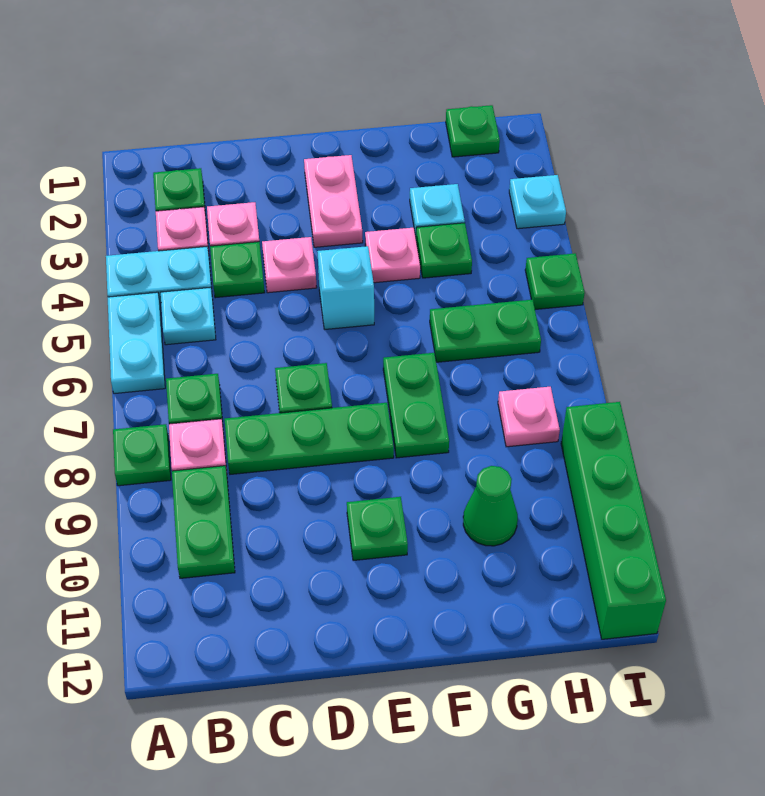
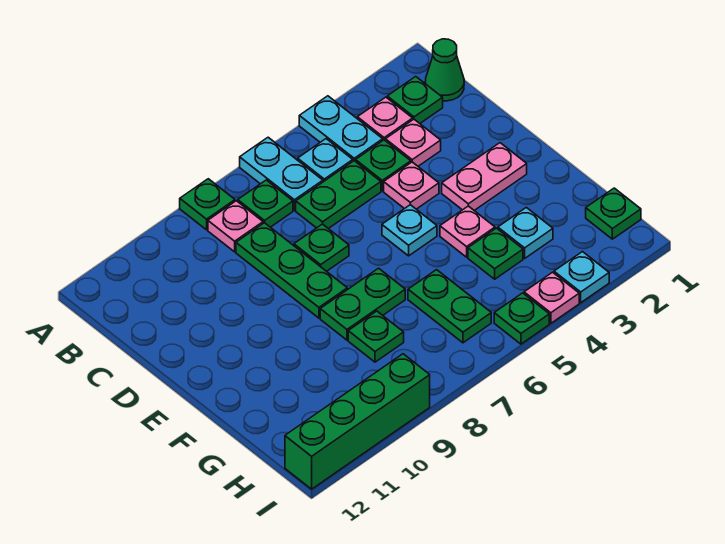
cyan 1x2 plate [108,292,165,394] -> cyan 1x2 plate turned to [240,137,323,210]
green 1x2 plate [172,466,235,578] -> green 1x2 plate moved to [296,161,381,229]
cyan 1x1 brick [317,246,374,329] -> cyan 1x1 plate [382,205,437,256]
green 1x1 plate [347,497,408,561] -> green 1x1 plate moved to [348,311,404,362]
green 1x1 cone [463,466,518,546] -> green 1x1 cone moved to [425,39,464,101]
pink 1x1 plate [498,387,560,447] -> pink 1x1 plate moved to [524,272,579,323]

